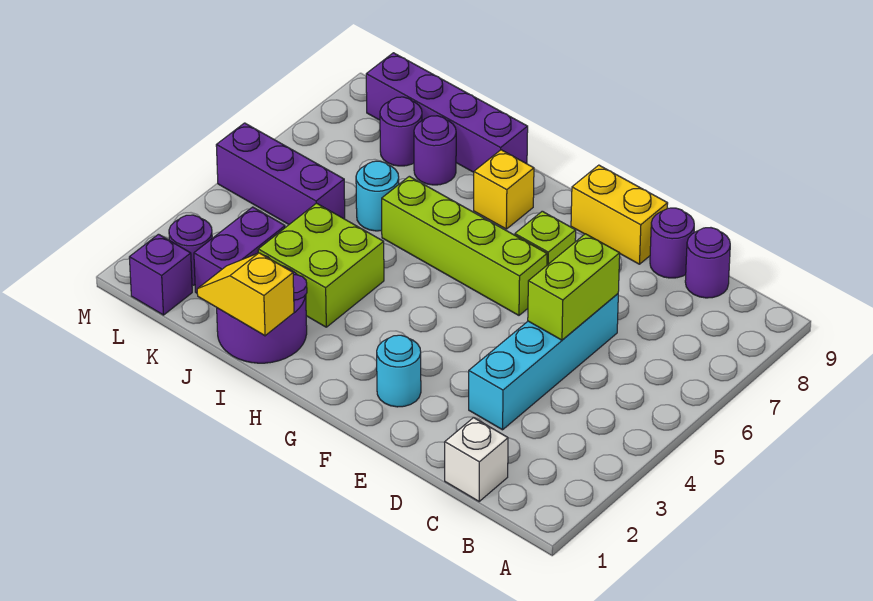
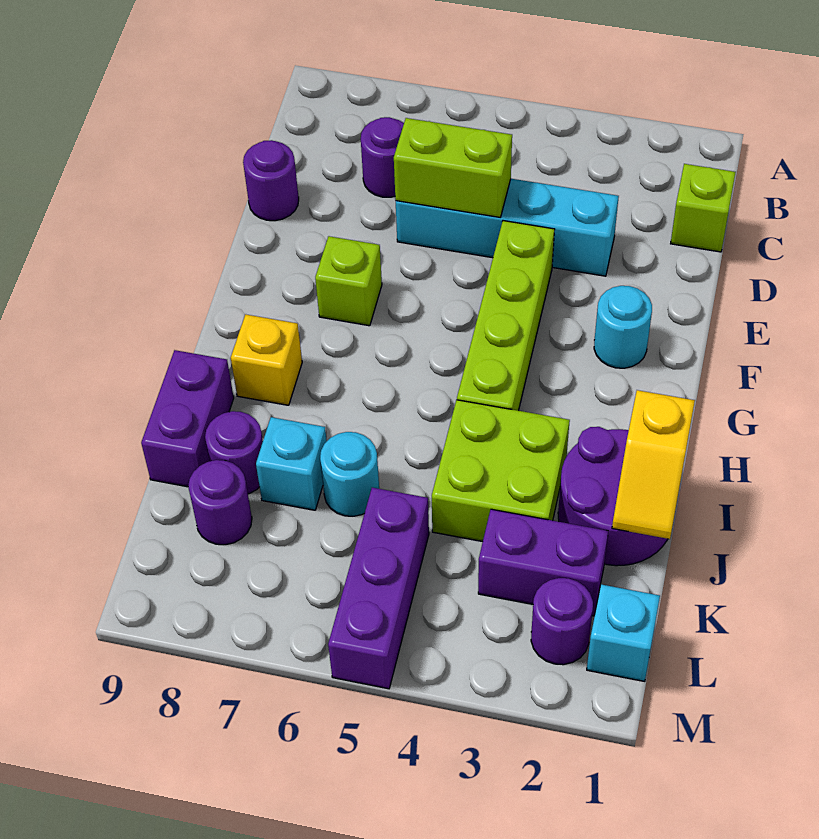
white 1x1 brick [445,418,508,501] -> lime 1x1 brick [671,164,736,252]
purple 1x1 round brick [685,228,730,298] -> purple 1x1 round brick moved to [361,117,404,197]
yellow 1x2 brick [571,165,668,264] -> none
lime 1x4 brick [382,176,547,315] -> lime 1x4 brick moved to [457,221,555,411]
purple 1x4 brick [366,53,528,172] -> purple 1x2 brick [141,350,234,487]
none -> cyan 1x1 brick [256,417,327,510]
purple 1x1 brick [129,234,192,315] -> cyan 1x1 brick [587,584,660,681]

